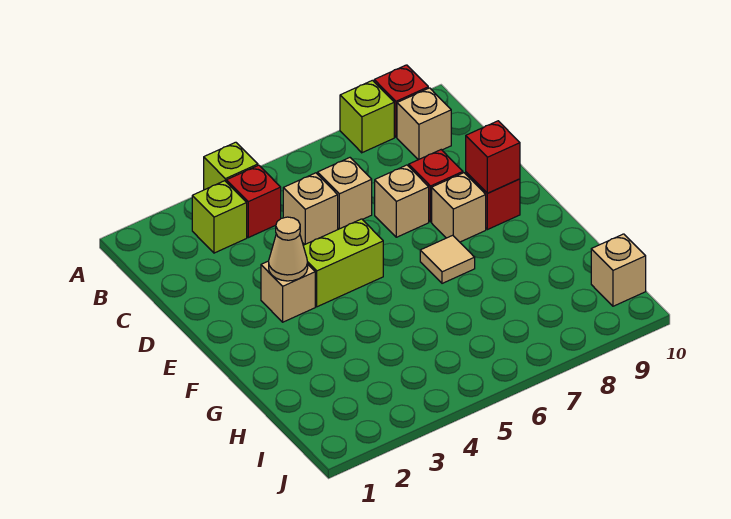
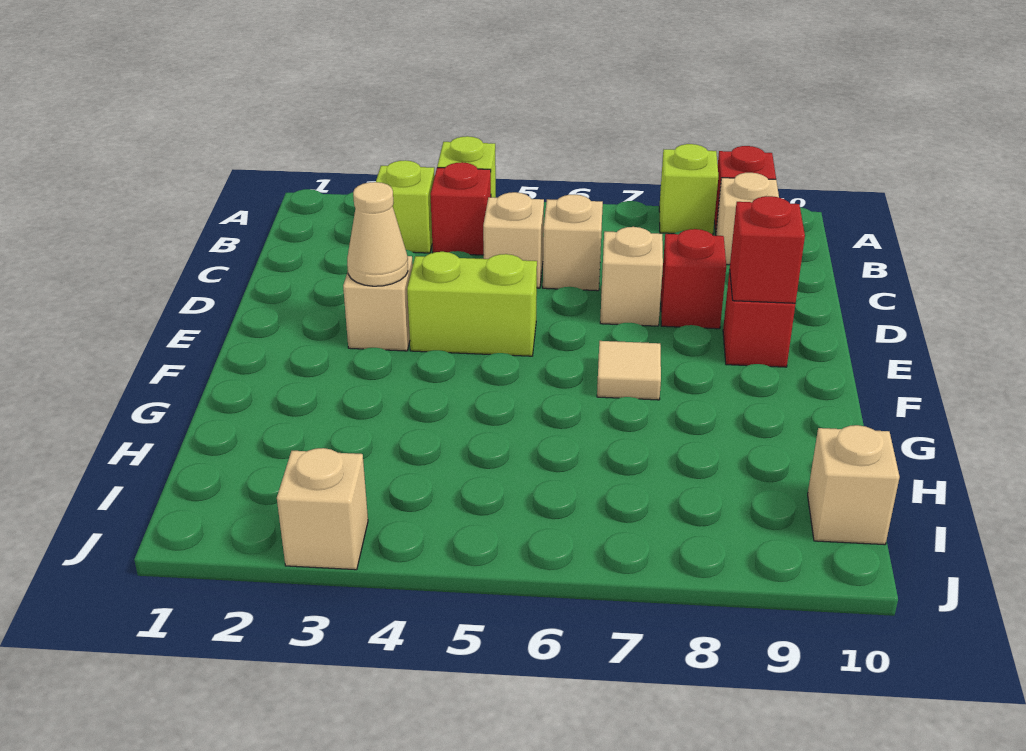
tan 1x1 brick [432,173,486,242] -> tan 1x1 brick moved to [277,448,368,570]

